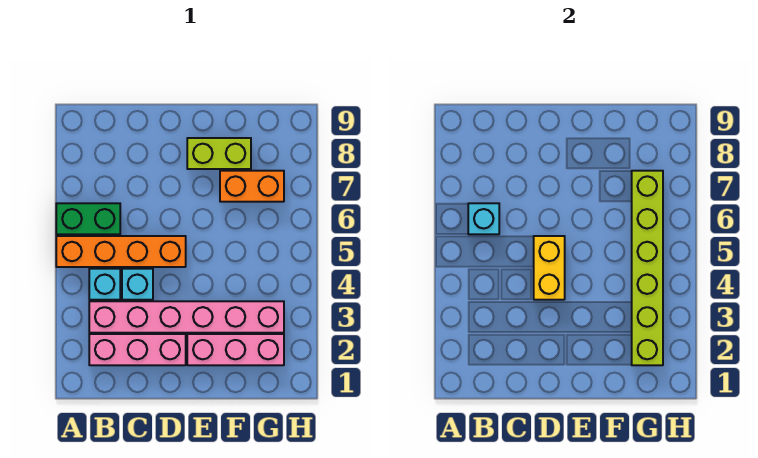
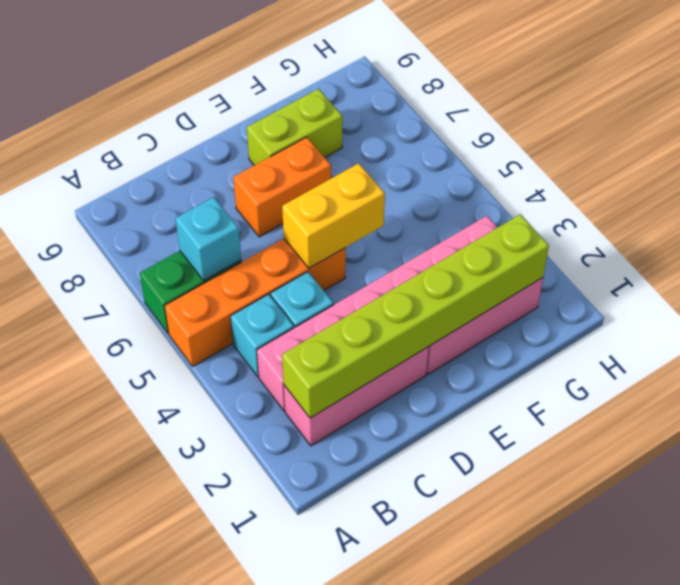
yellow 1x2 brick [534,236,565,300] -> yellow 1x2 brick turned to [282,163,385,268]
orange 1x2 brick [220,171,284,202] -> orange 1x2 brick moved to [233,137,331,237]
lime 1x6 brick [632,171,663,365] -> lime 1x6 brick turned to [282,214,549,418]

